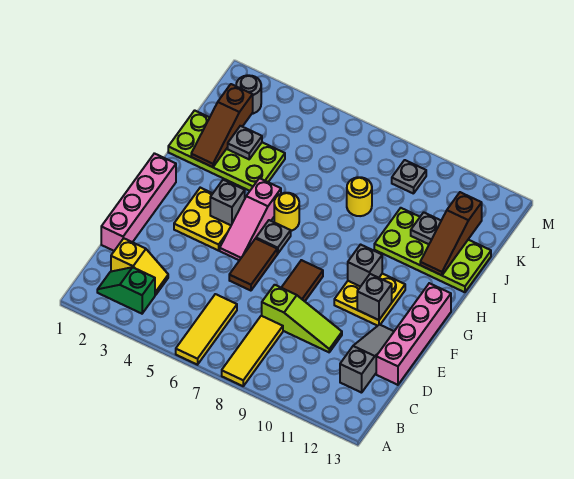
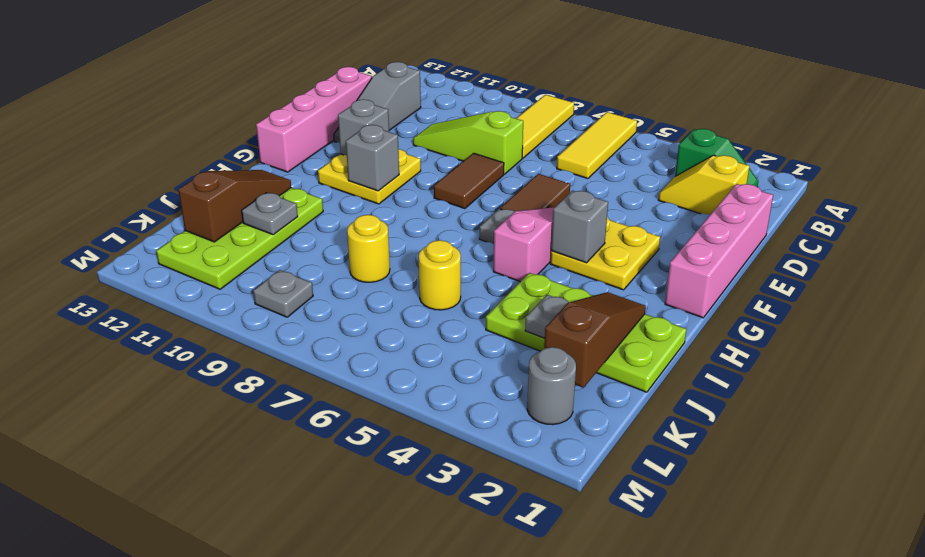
yellow 1x1 round brick [274,193,299,231] -> yellow 1x1 round brick moved to [419,240,461,310]
lime 2x4 plate [374,208,491,292] -> lime 2x4 plate turned to [156,188,323,289]

